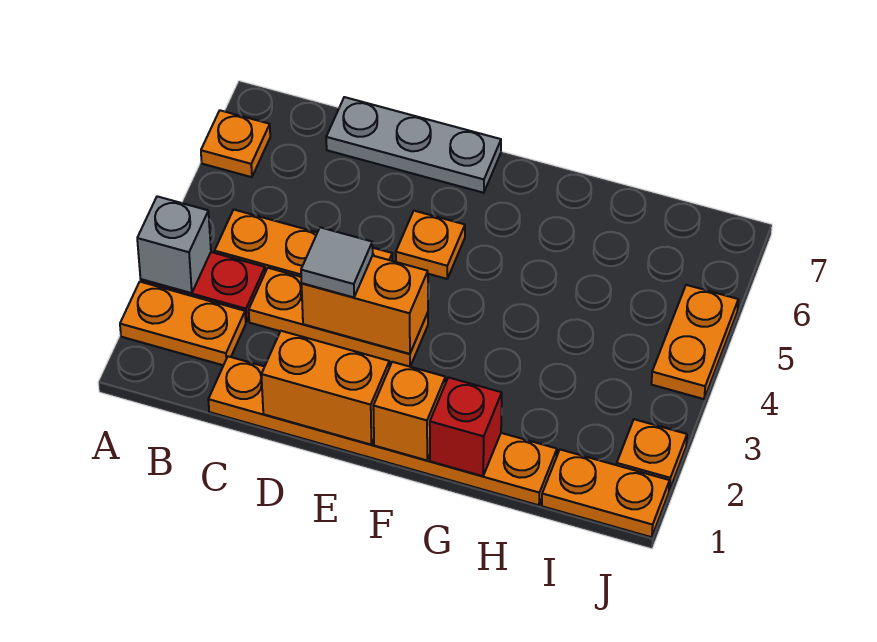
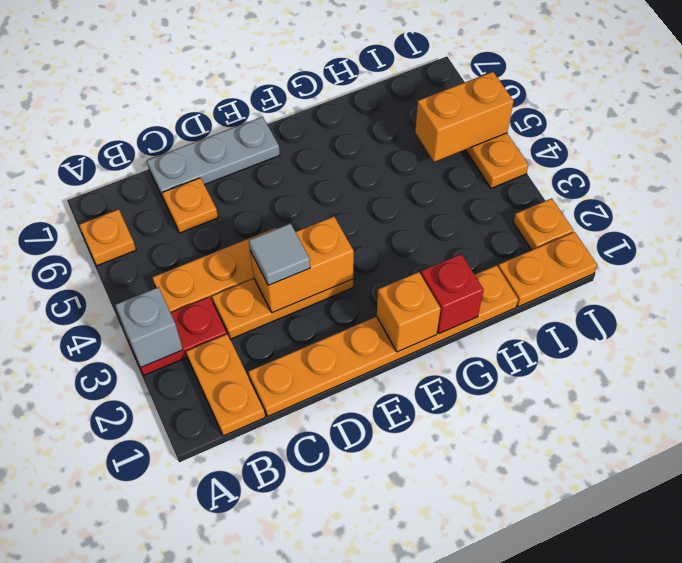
orange 1x2 plate [120,282,246,365] -> orange 1x2 plate turned to [186,334,265,436]
orange 1x2 brick [261,331,389,445] -> orange 1x2 brick moved to [415,72,514,162]
orange 1x1 plate [396,211,465,279] -> orange 1x1 plate moved to [162,178,218,233]

